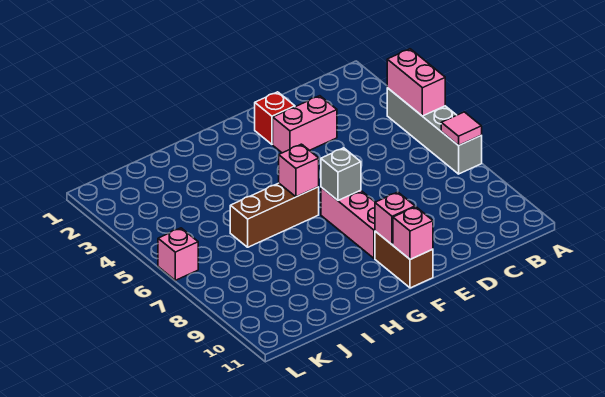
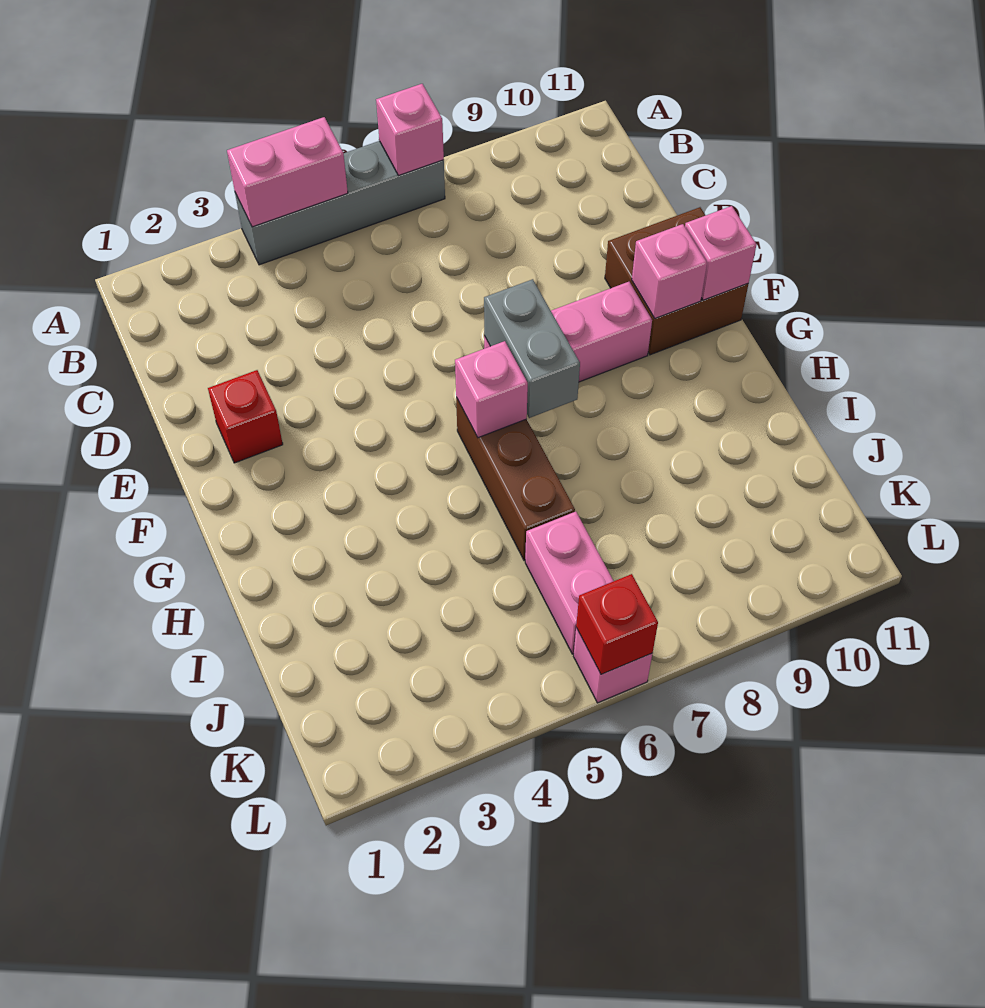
pink 1x1 tile [441,112,482,146] -> pink 1x1 brick [376,84,444,176]
pink 1x2 brick [273,96,337,153] -> pink 1x2 brick moved to [525,512,613,654]
grey 1x1 brick [321,148,361,200] -> grey 1x2 brick [484,279,580,418]
brown 1x2 brick [375,231,433,288] -> brown 2x2 brick [605,207,748,355]
none -> red 1x1 brick [576,574,658,674]

